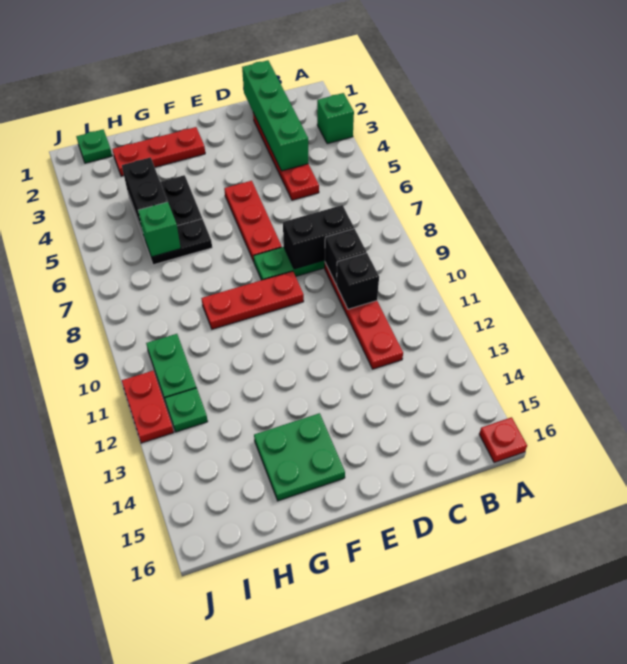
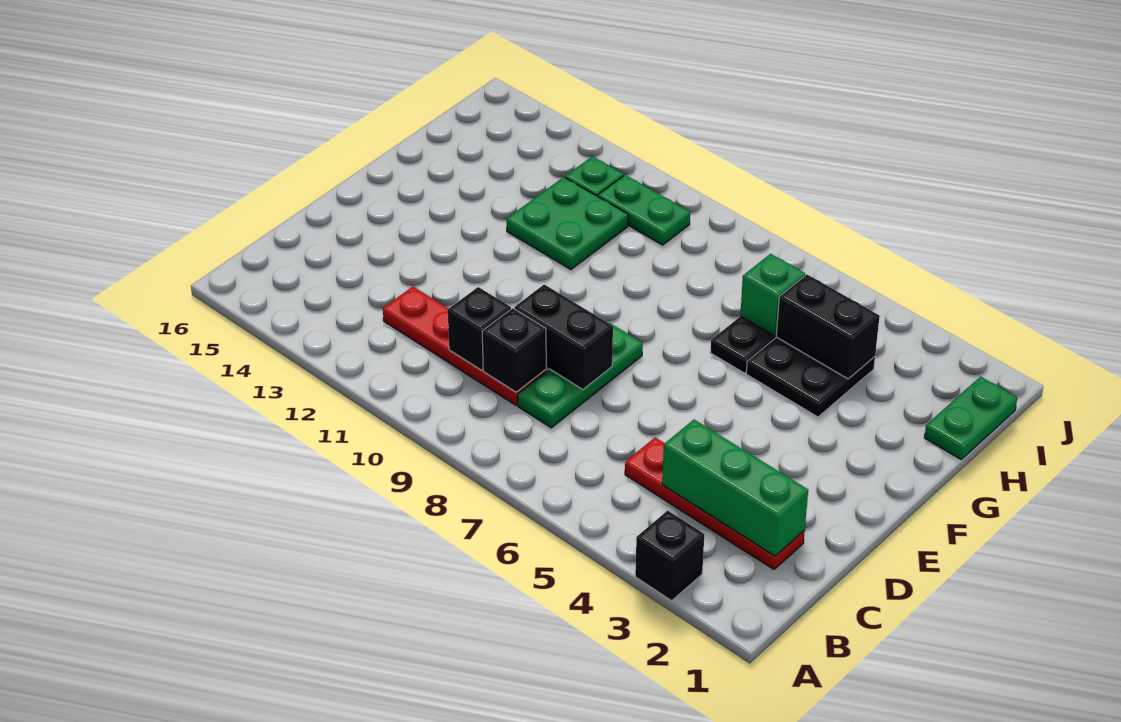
green 1x1 brick [317,93,354,144] -> black 1x1 brick [635,511,704,601]
red 1x1 plate [479,417,527,462] -> none
green 1x4 brick [242,60,308,171] -> green 1x3 brick [662,420,808,556]
black 1x2 brick [283,205,354,269] -> black 1x2 brick turned to [514,285,613,389]
red 1x3 plate [224,181,282,262] -> none
red 1x3 plate [201,271,304,329] -> none
red 1x3 plate [112,127,205,176] -> none
green 2x2 plate [254,413,345,501] -> green 2x2 plate moved to [506,177,628,270]
green 1x1 plate [76,130,112,163] -> green 1x2 plate [924,377,1017,459]
red 1x2 plate [122,371,174,443] -> none

